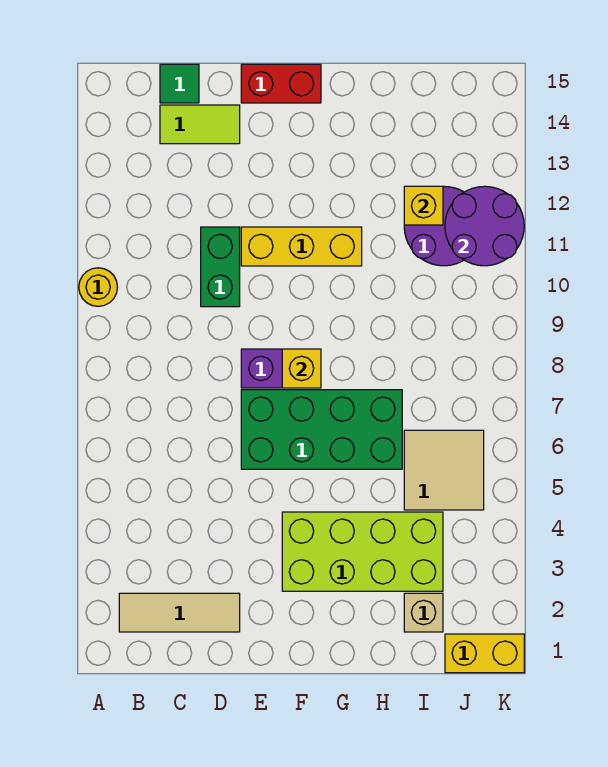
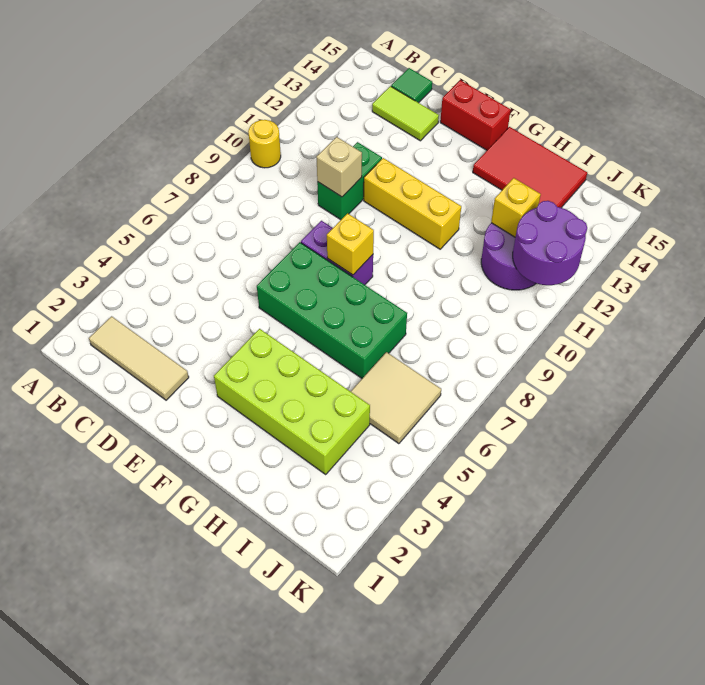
none -> red 2x3 tile [473,127,587,208]
tan 1x1 brick [404,593,443,632] -> tan 1x1 brick moved to [317,137,362,197]
yellow 1x2 brick [445,634,524,673] -> none

